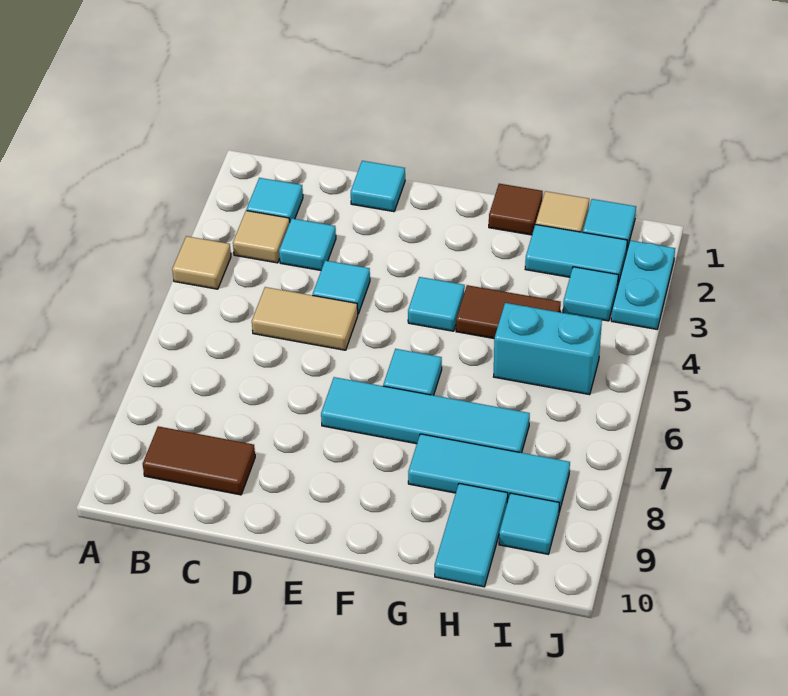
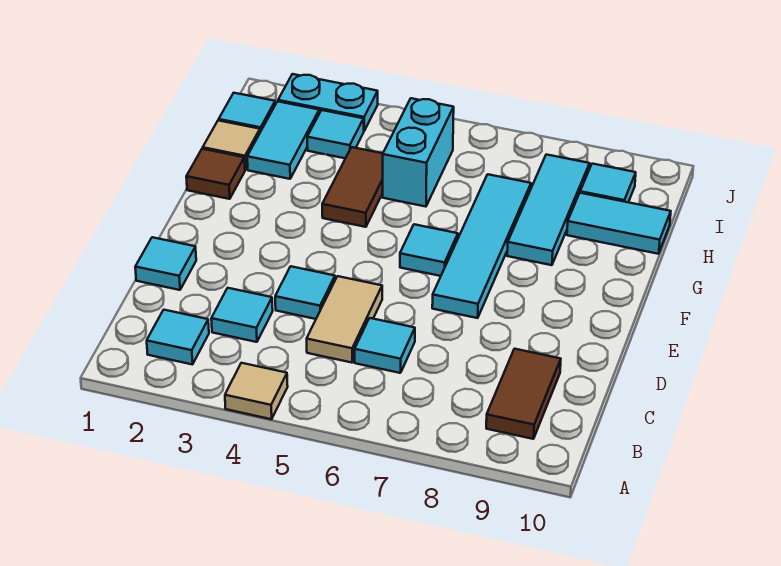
tan 1x1 tile [233,211,290,263] -> none
cyan 1x1 tile [408,277,465,331] -> cyan 1x1 tile moved to [355,318,415,373]

